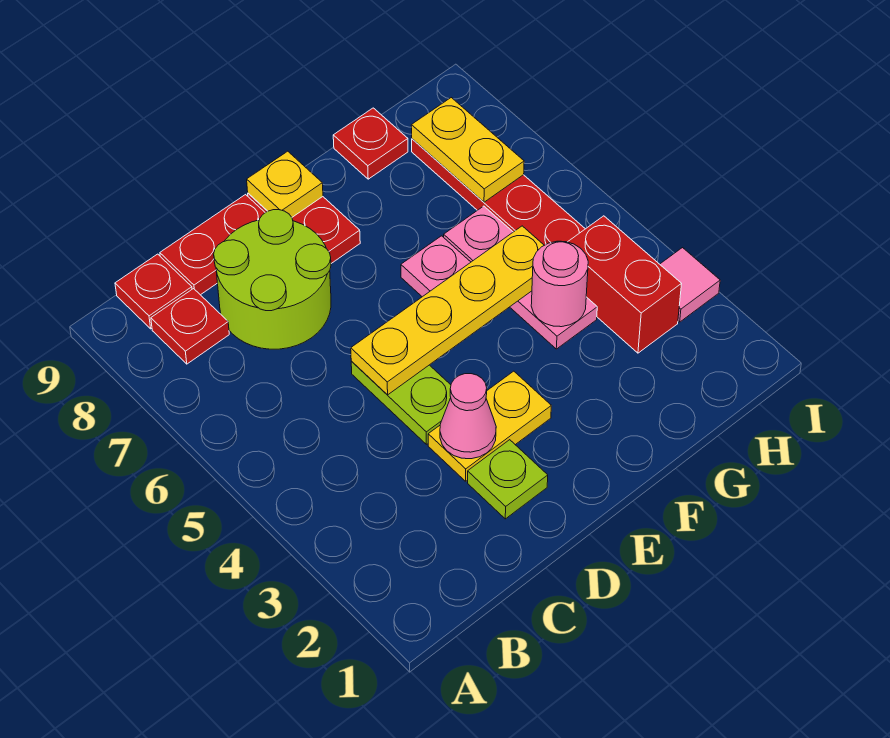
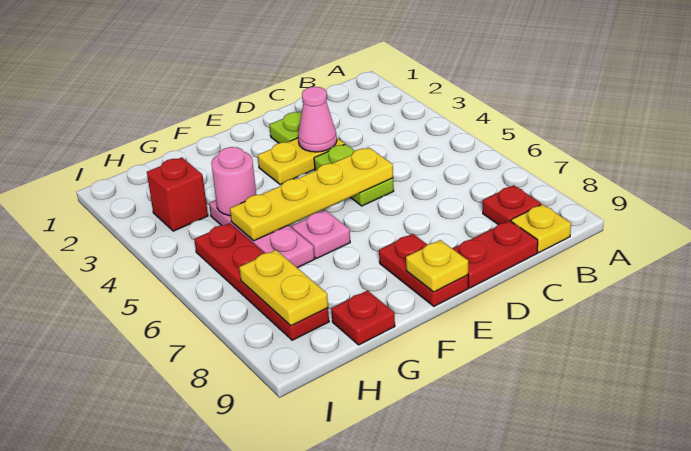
red 1x1 plate [115,254,192,329] -> yellow 1x1 plate [511,204,571,253]
lime 2x2 round brick [214,210,331,349] -> none
red 1x2 brick [568,216,681,353] -> red 1x1 brick [147,157,208,231]
pink 1x1 tile [660,248,720,322] -> none

